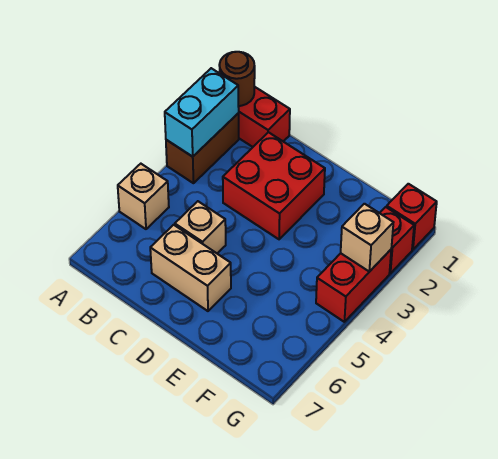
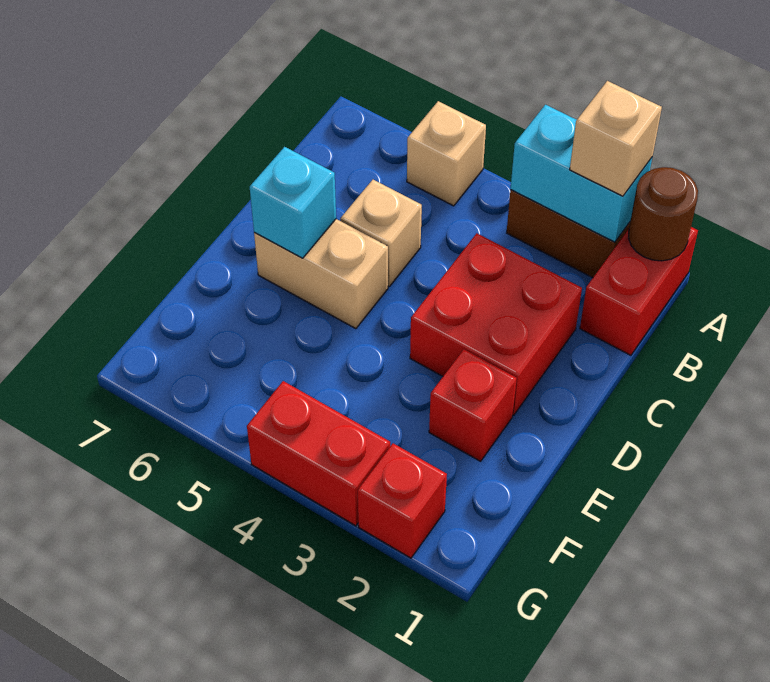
tan 1x2 brick [150,225,231,311] -> tan 1x2 brick turned to [254,219,388,329]
none -> cyan 1x1 brick [250,147,336,258]
red 1x1 brick [387,184,437,250] -> red 1x1 brick moved to [429,349,517,461]
tan 1x1 brick [341,204,393,272] -> tan 1x1 brick moved to [570,81,662,196]

